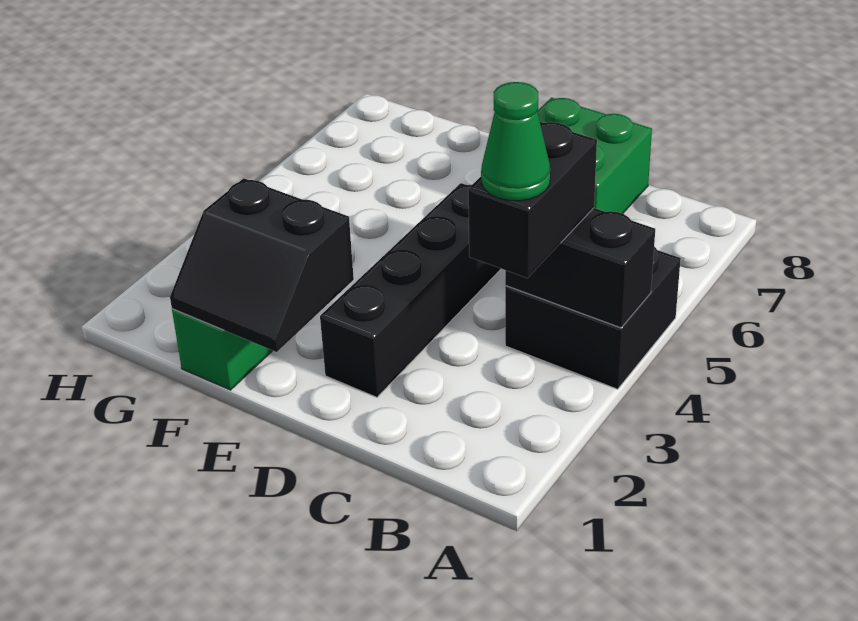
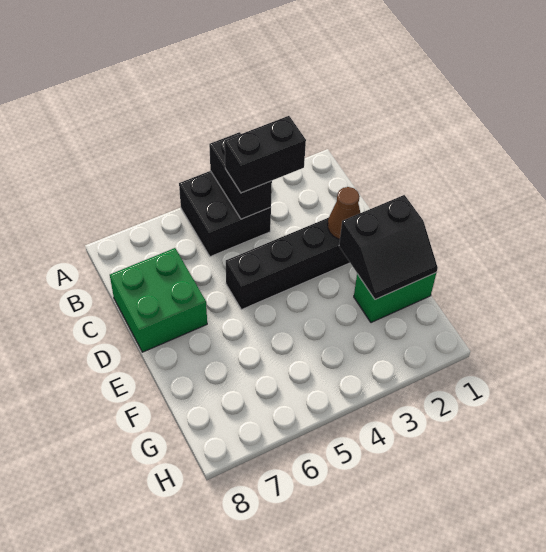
green 1x1 cone [481,82,550,201] -> none
none -> brown 1x1 cone [328,187,360,239]
black 2x2 slope [170,178,354,352] -> black 2x2 slope turned to [339,195,438,299]

